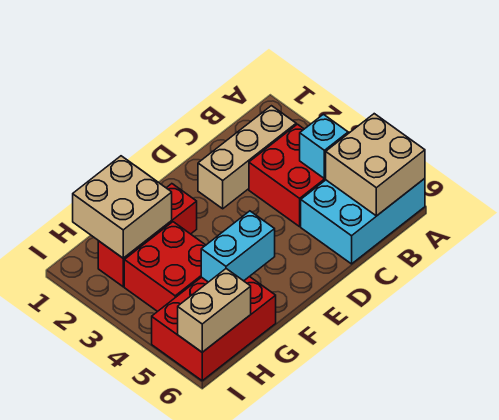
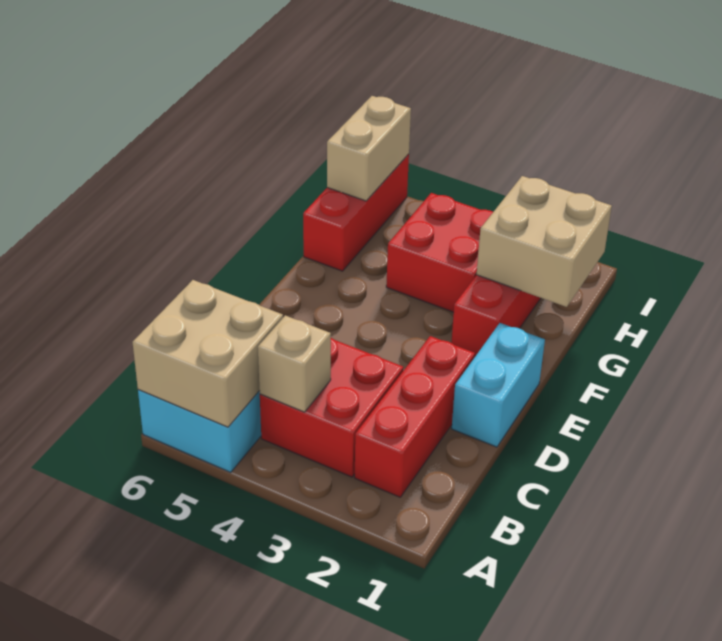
tan 1x3 brick [198,106,296,209] -> red 1x3 brick [355,336,475,497]
cyan 1x1 brick [300,114,348,179] -> tan 1x1 brick [258,315,331,412]
cyan 1x2 brick [201,211,275,282] -> cyan 1x2 brick moved to [452,323,545,447]
red 2x3 brick [152,276,276,381] -> red 1x3 brick [303,154,409,271]

